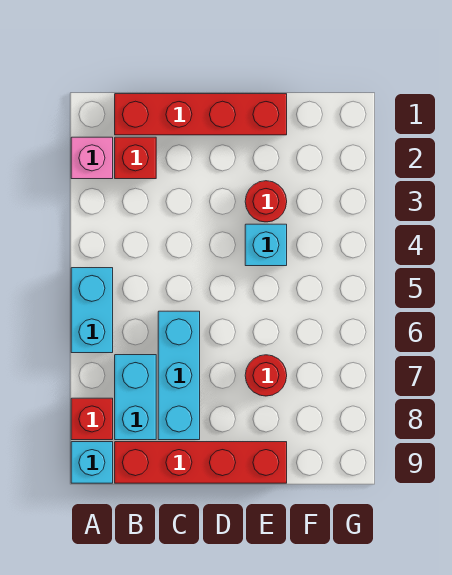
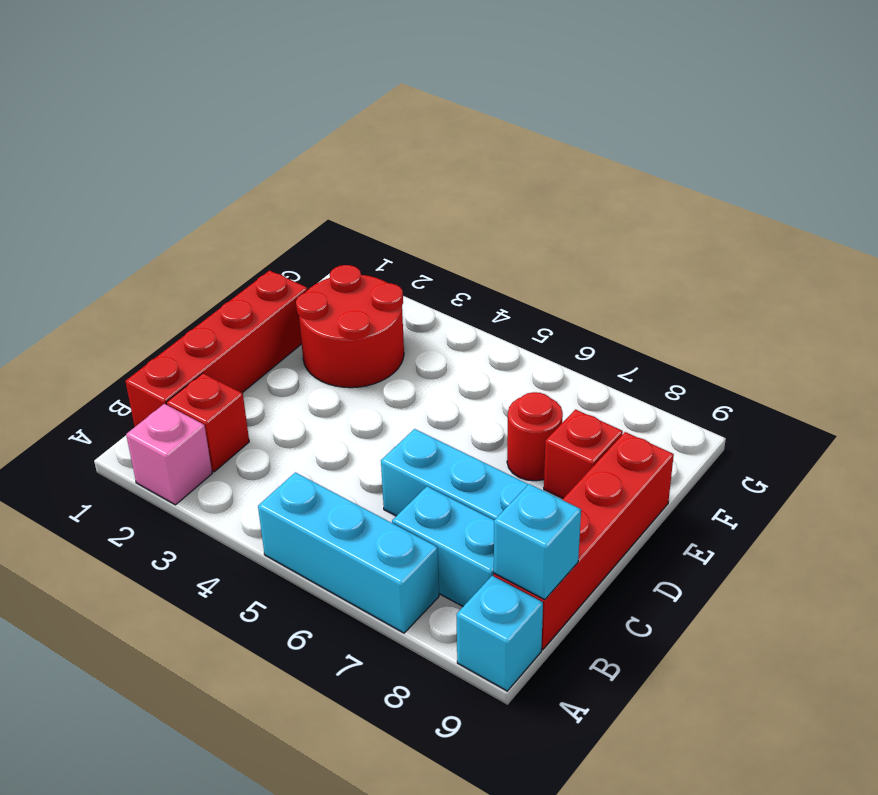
cyan 1x2 brick [71,268,113,353] -> cyan 1x3 brick [258,472,439,633]
red 1x1 brick [71,398,113,440] -> red 1x1 brick moved to [544,409,623,499]
red 1x1 round brick [245,181,287,222] -> red 2x2 round brick [296,265,404,388]
cyan 1x1 brick [245,224,287,266] -> cyan 1x1 brick moved to [494,484,581,600]

